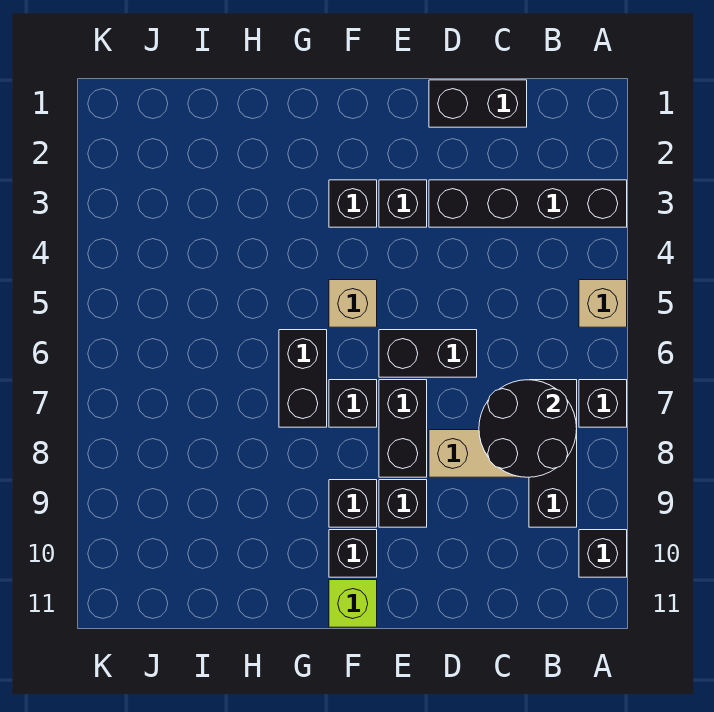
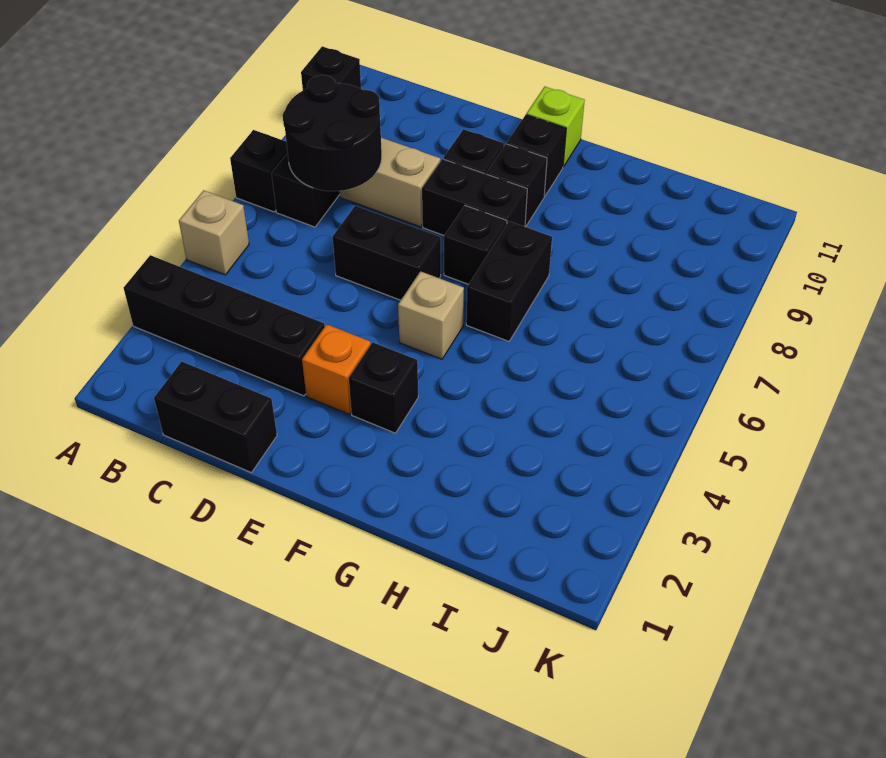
black 1x1 brick [379,180,427,227] -> orange 1x1 brick [302,324,371,414]
black 1x2 brick [379,380,427,477] -> black 1x2 brick turned to [422,159,527,235]

